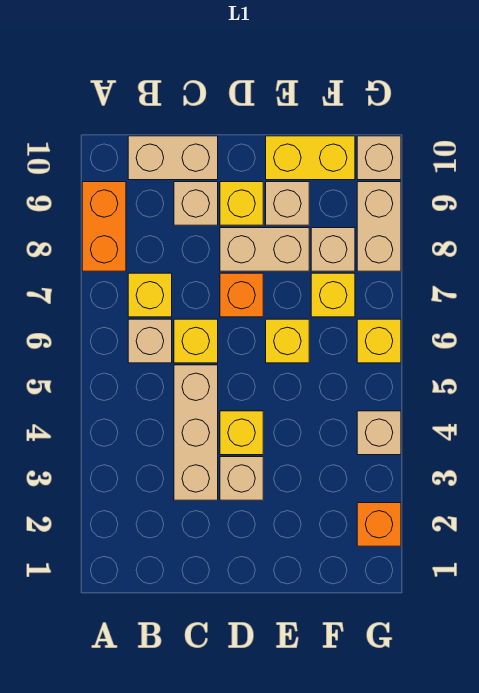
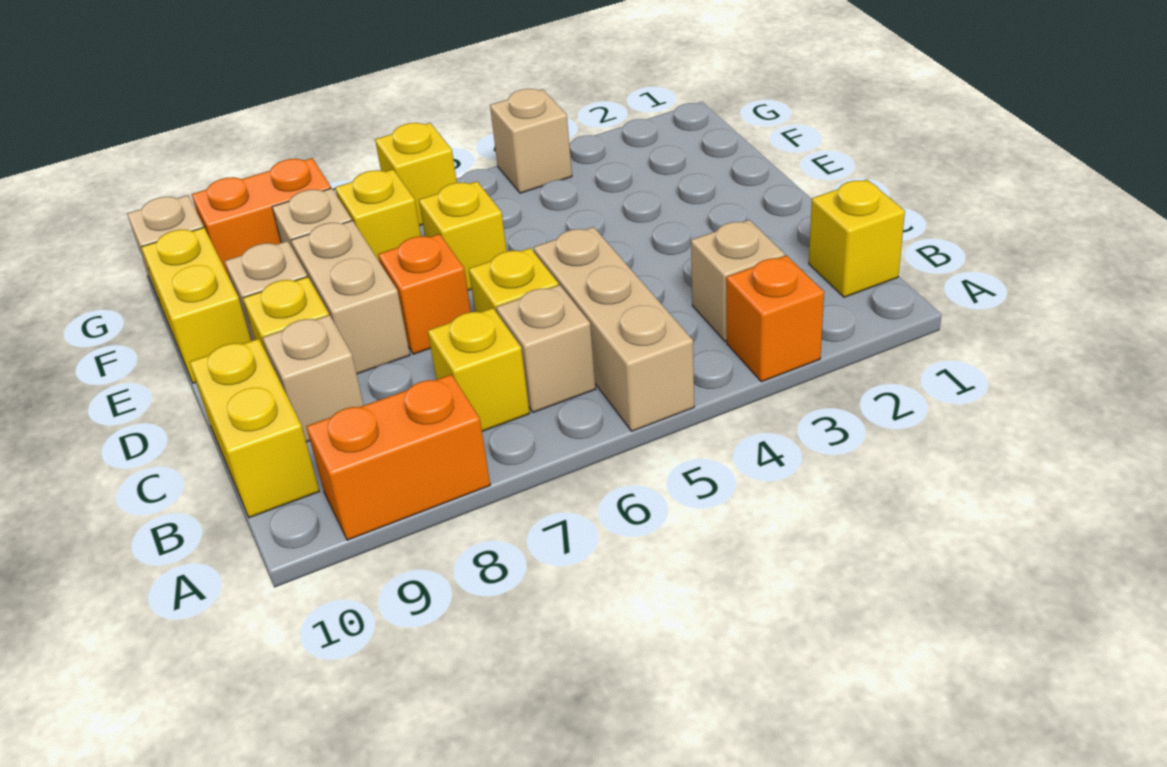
tan 1x2 brick [128,136,218,180] -> yellow 1x2 brick [190,339,319,518]
tan 1x3 brick [174,365,218,500] -> tan 1x3 brick turned to [534,227,694,431]
tan 1x1 brick [220,457,263,500] -> tan 1x1 brick moved to [691,220,785,341]
yellow 1x1 brick [220,411,263,455] -> yellow 1x1 brick moved to [809,179,905,297]
orange 1x1 brick [357,503,401,546] -> orange 1x1 brick moved to [726,255,824,382]
tan 1x2 brick [357,182,401,271] -> orange 1x2 brick [192,158,331,277]

